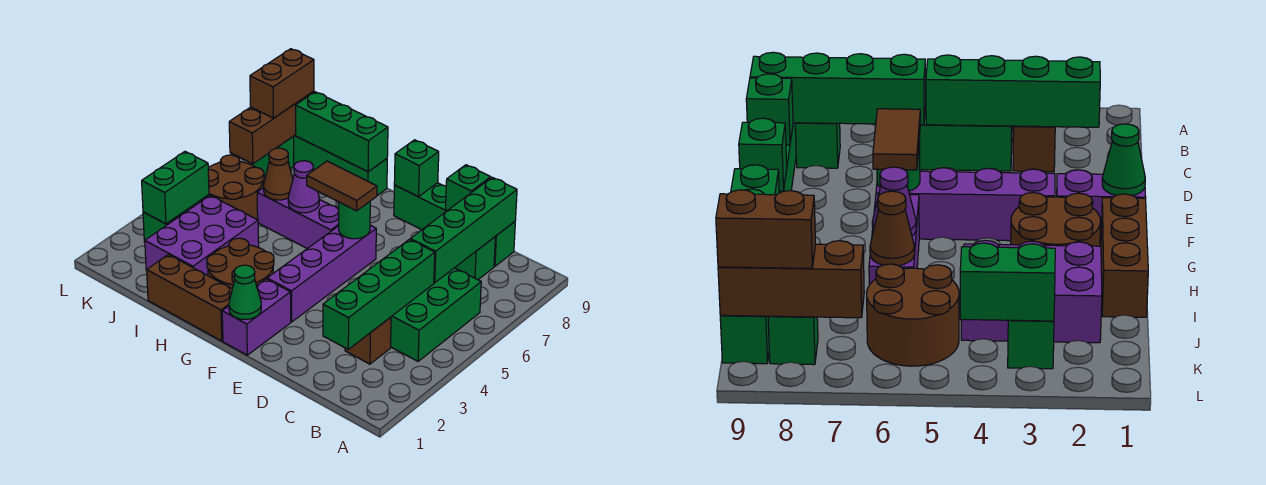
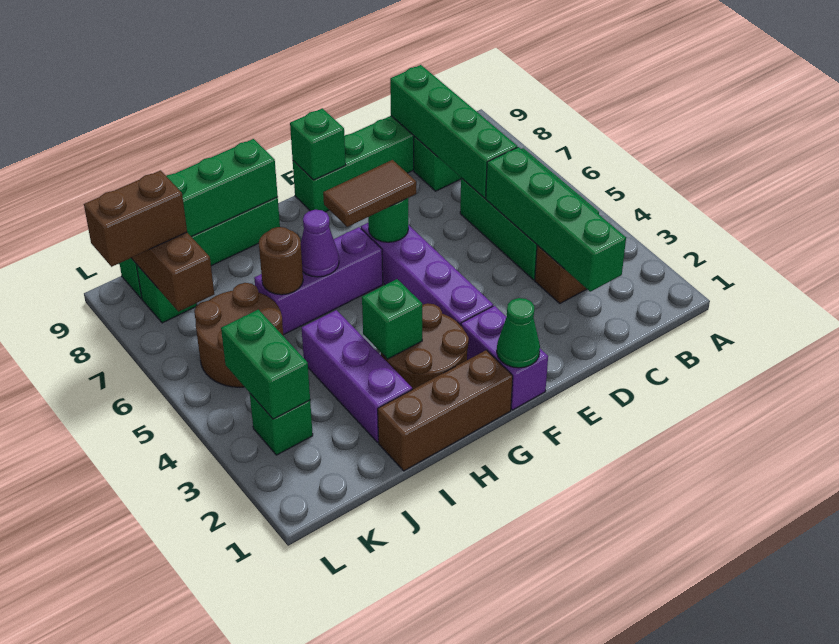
green 1x1 brick [446,165,491,211] -> green 1x1 brick moved to [362,279,422,359]
purple 2x3 brick [145,195,259,276] -> purple 1x3 brick [302,310,412,442]
brown 1x1 cone [264,148,293,200] -> brown 1x1 round brick [259,227,303,295]
brown 1x2 brick [250,49,314,118] -> brown 1x2 brick turned to [84,170,187,267]

